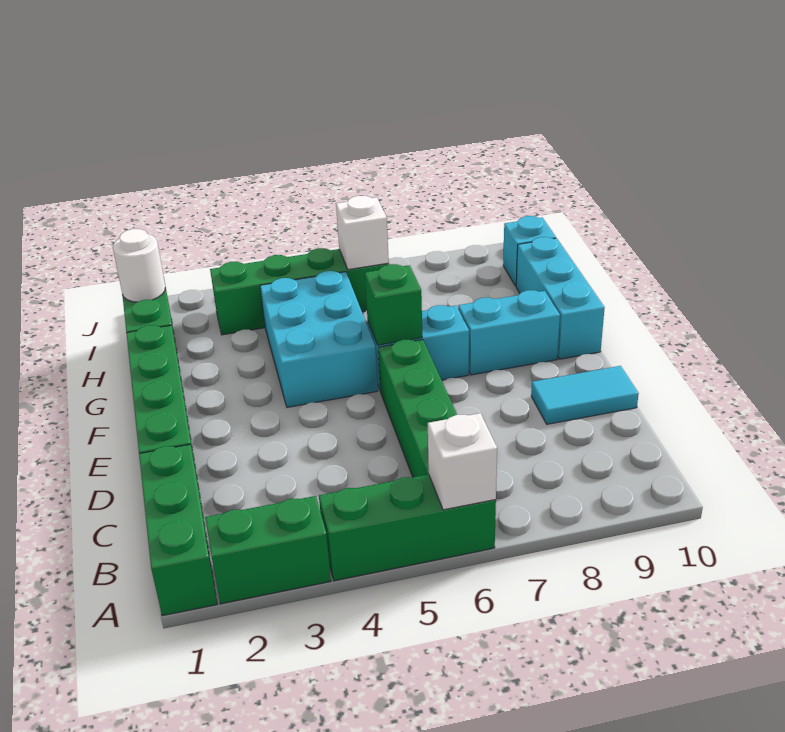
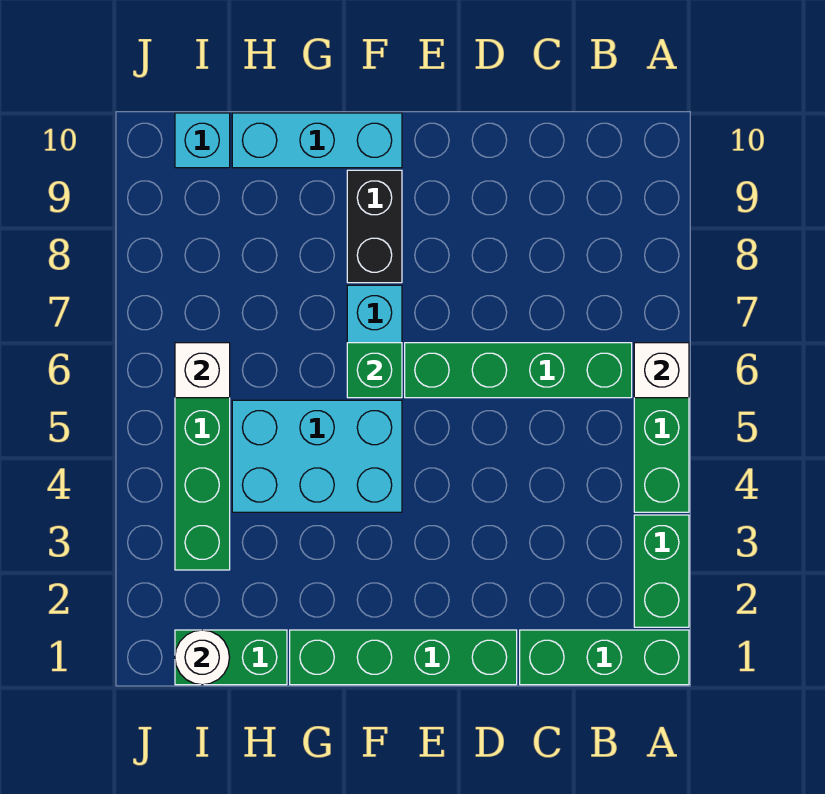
cyan 1x2 tile [531,366,639,424] -> none
cyan 1x2 brick [458,290,560,375] -> black 1x2 brick [347,170,402,283]

